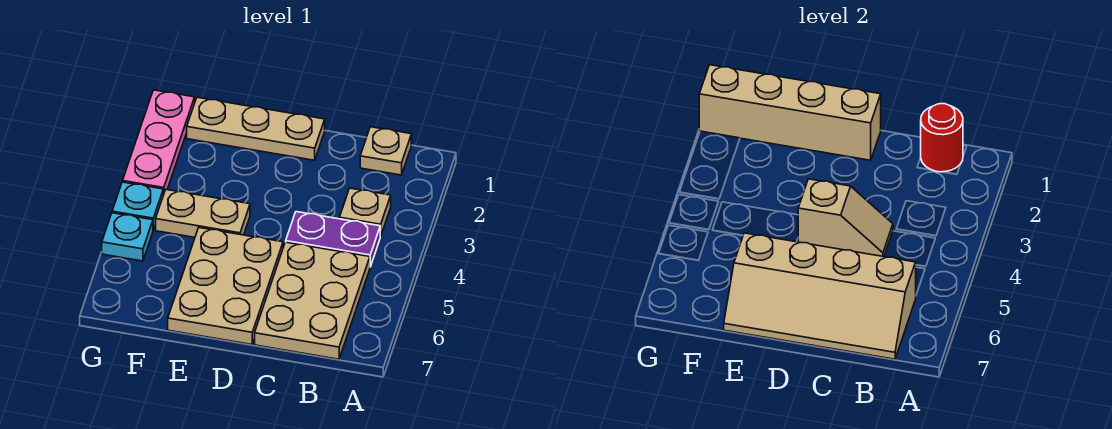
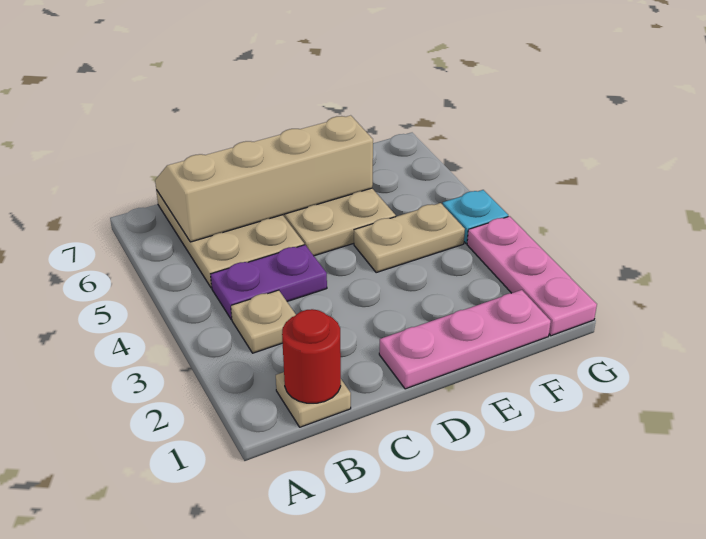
tan 1x2 slope [798,179,893,257] -> none
tan 1x3 plate [187,97,325,160] -> pink 1x3 plate [379,290,551,389]
tan 1x4 brick [699,65,881,160] -> none
cyan 1x1 plate [102,213,153,261] -> none

